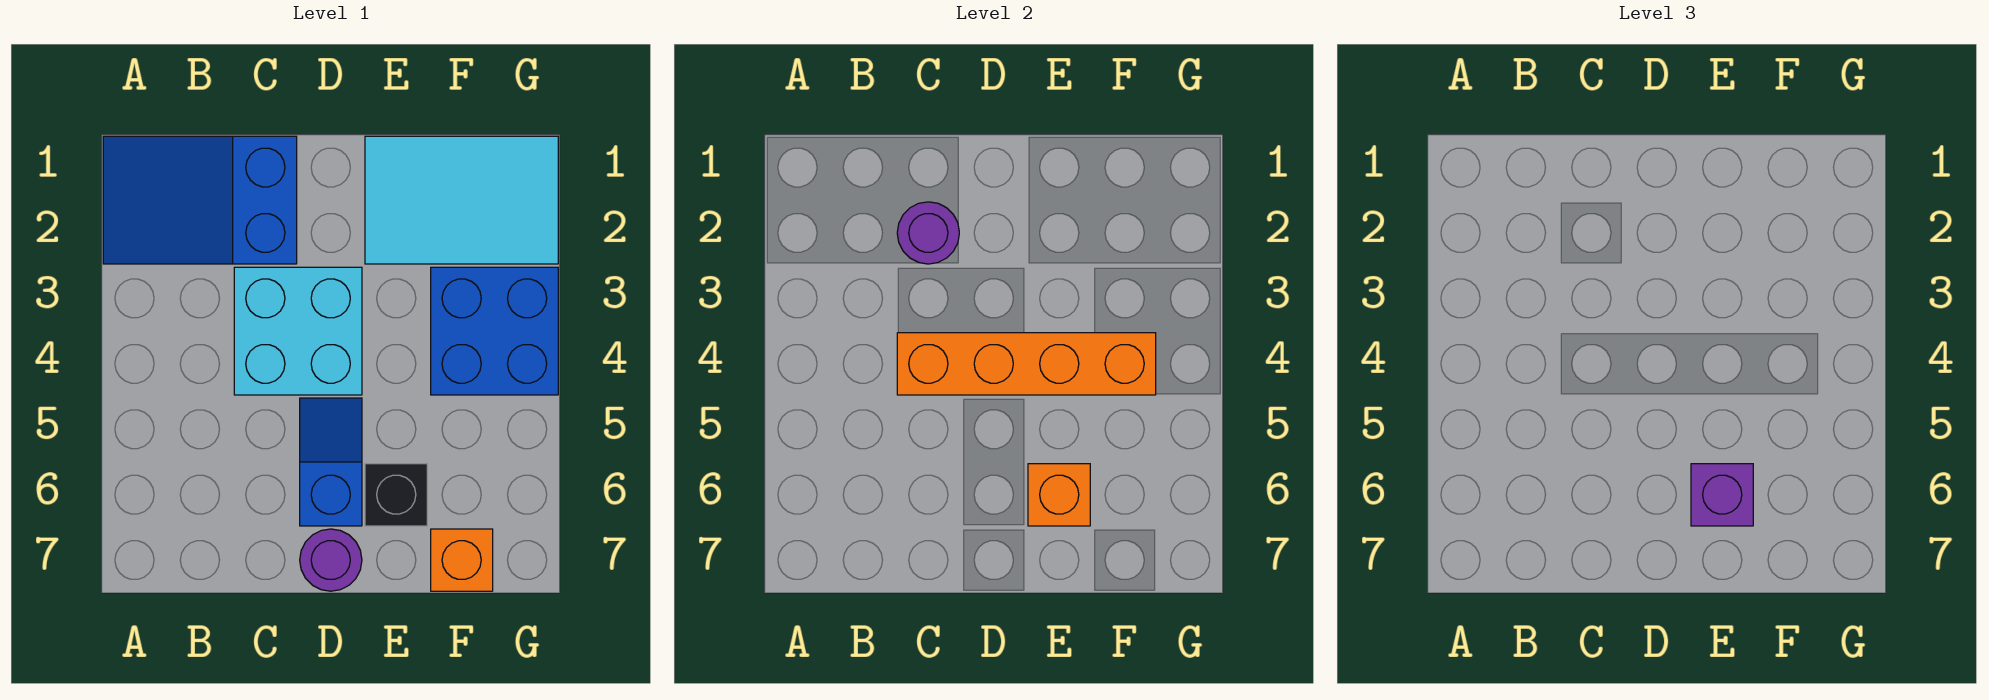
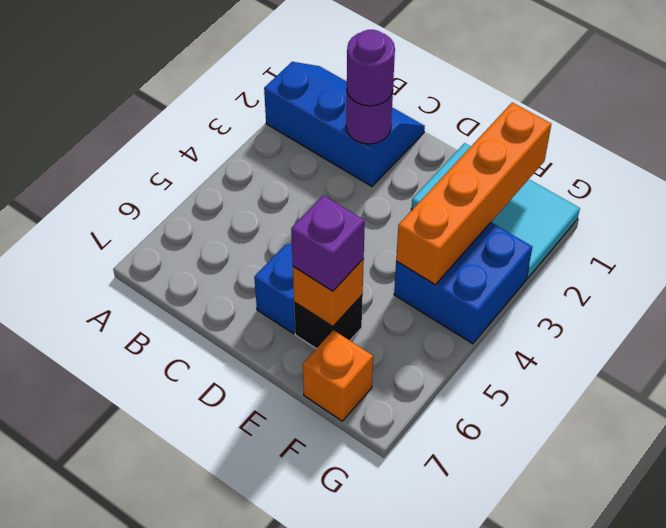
blue 2x3 slope [103,136,297,264] -> blue 2x3 slope turned to [264,62,425,186]
cyan 2x2 brick [234,267,362,395] -> none
orange 1x4 brick [897,333,1156,395] -> orange 1x4 brick turned to [396,102,551,284]
purple 1x1 round brick [300,529,362,591] -> purple 1x1 round brick moved to [347,30,395,106]

